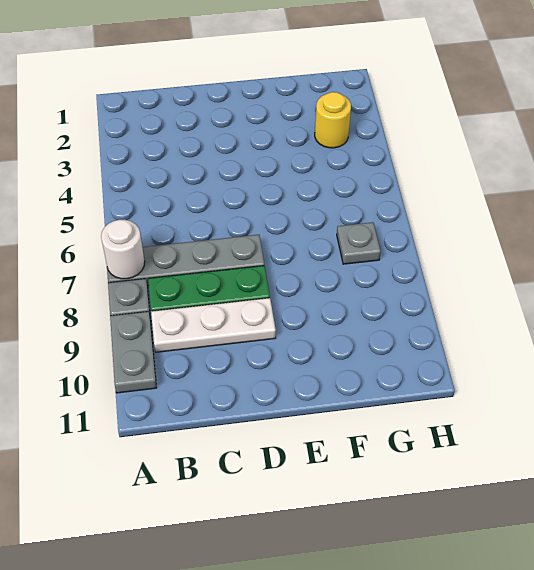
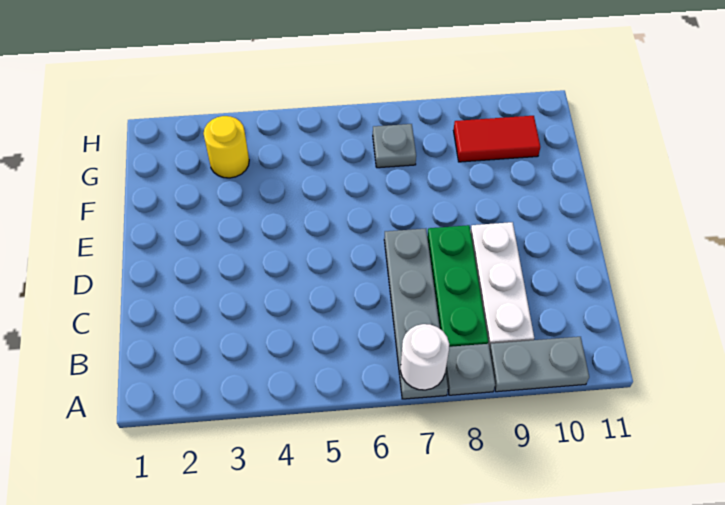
none -> red 1x2 tile [454,116,540,162]

